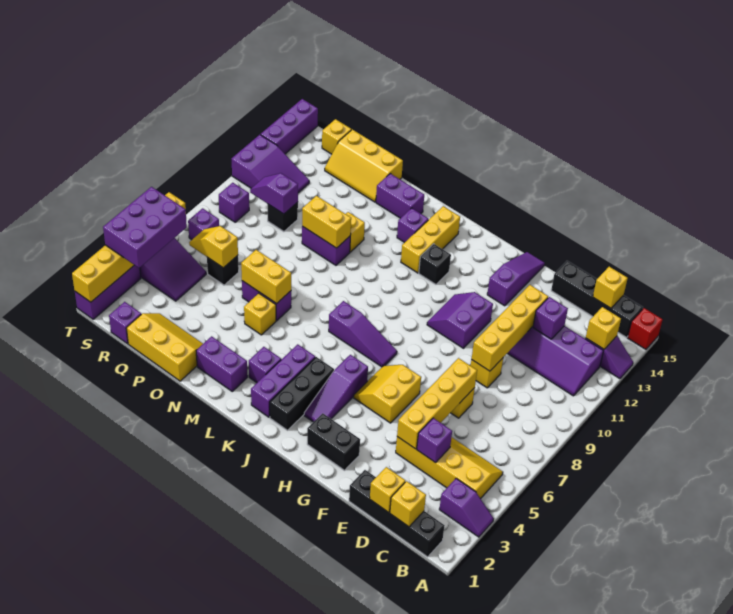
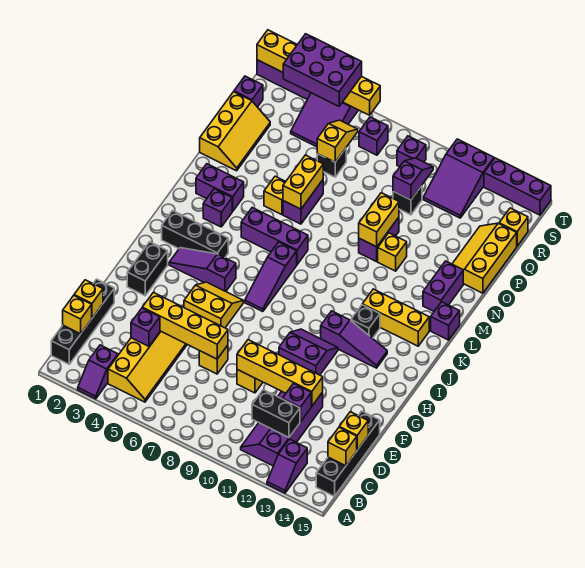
red 1x1 brick [628,308,663,349] -> none
yellow 1x1 brick [586,307,621,349] -> yellow 1x1 brick moved to [339,412,368,450]
none -> black 1x2 brick [252,390,300,437]
purple 1x3 slope [487,252,545,306] -> purple 1x3 slope moved to [321,311,387,368]
purple 1x3 brick [251,344,315,417] -> purple 1x3 brick moved to [241,208,308,264]
purple 1x1 brick [397,208,428,243] -> purple 1x1 brick moved to [431,302,460,340]
purple 1x2 brick [196,336,247,391] -> purple 1x2 brick turned to [196,164,244,211]

